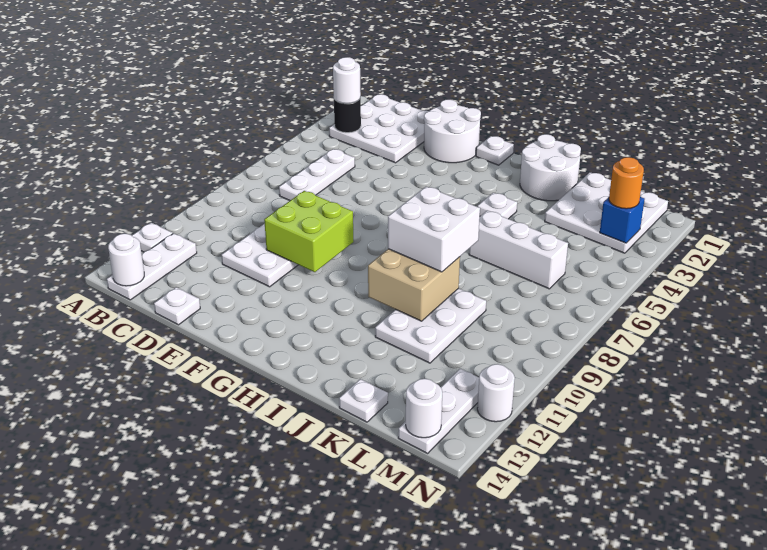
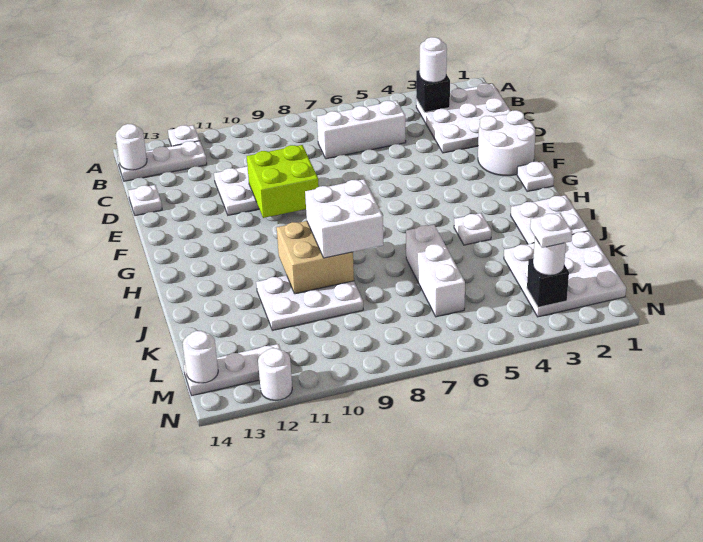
black 1x1 round brick [334,97,361,133] -> black 1x1 brick [416,70,450,112]
white 1x3 plate [279,149,355,200] -> white 1x3 brick [317,101,406,159]
white 2x2 round brick [520,134,581,201] -> white 2x2 plate [511,195,589,244]
white 1x1 plate [339,379,388,422] -> white 1x1 plate moved to [530,213,572,248]
blue 1x1 brick [600,197,645,243] -> black 1x1 brick [527,258,569,307]
orange 1x1 round brick [609,157,644,209] -> white 1x1 round brick [533,237,566,275]

